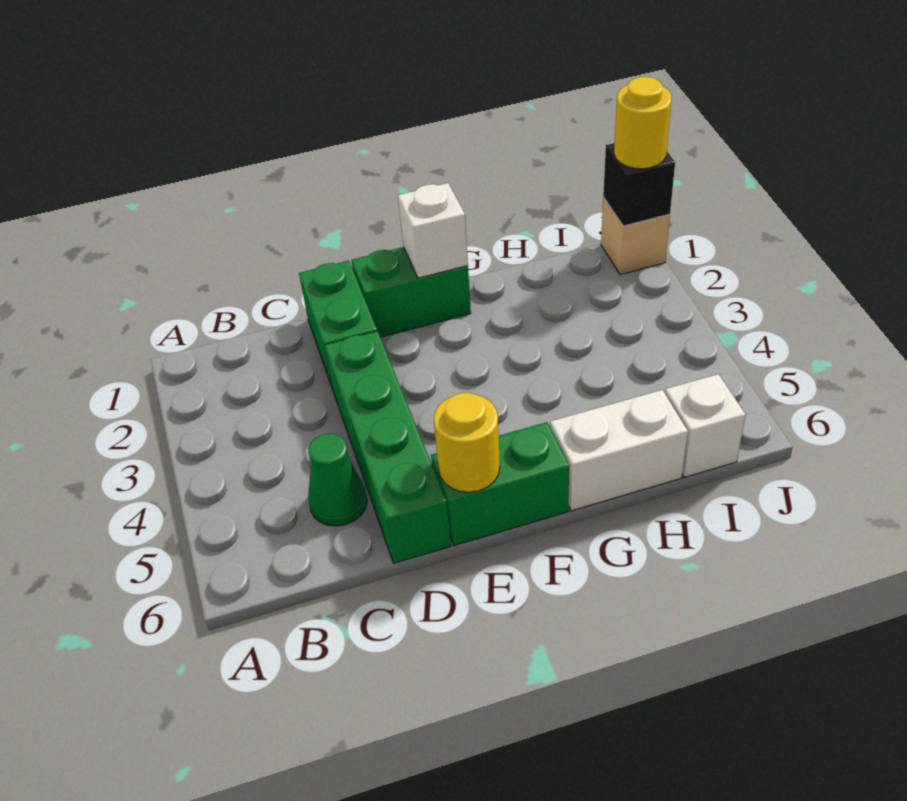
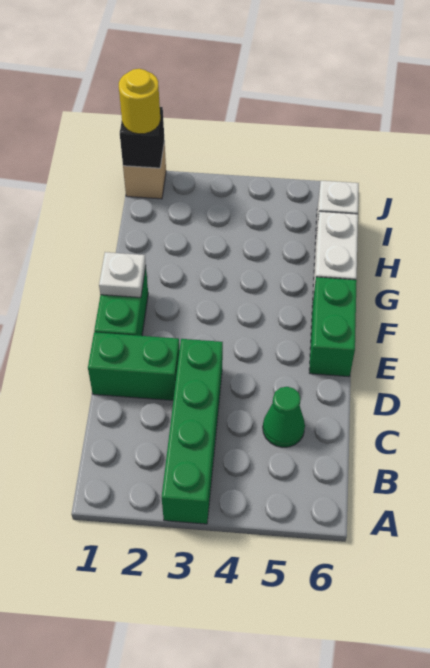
green 1x4 brick [325,331,451,563] -> green 1x4 brick turned to [162,339,223,524]
yellow 1x1 round brick [434,393,500,492] -> none
white 1x1 brick [398,183,468,278] -> white 1x1 plate [99,252,146,298]

